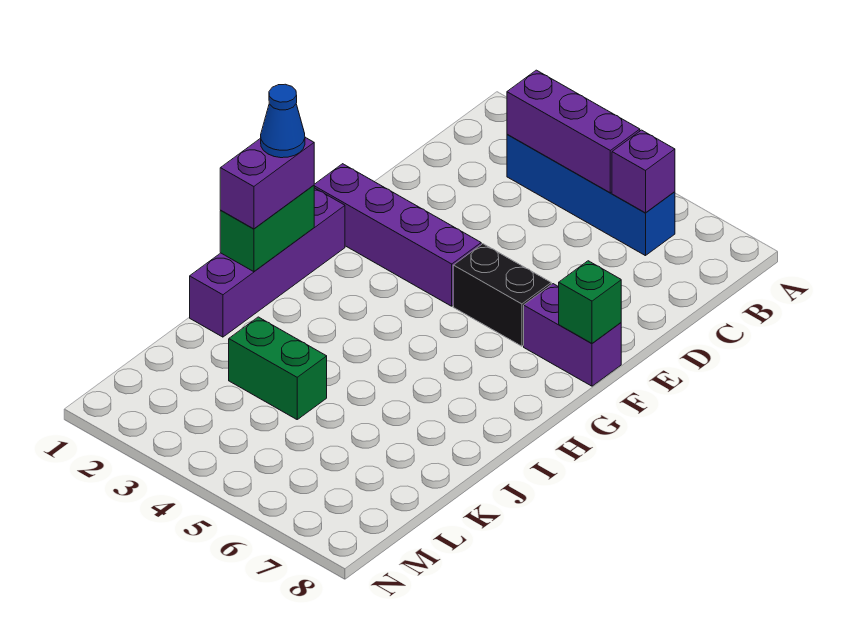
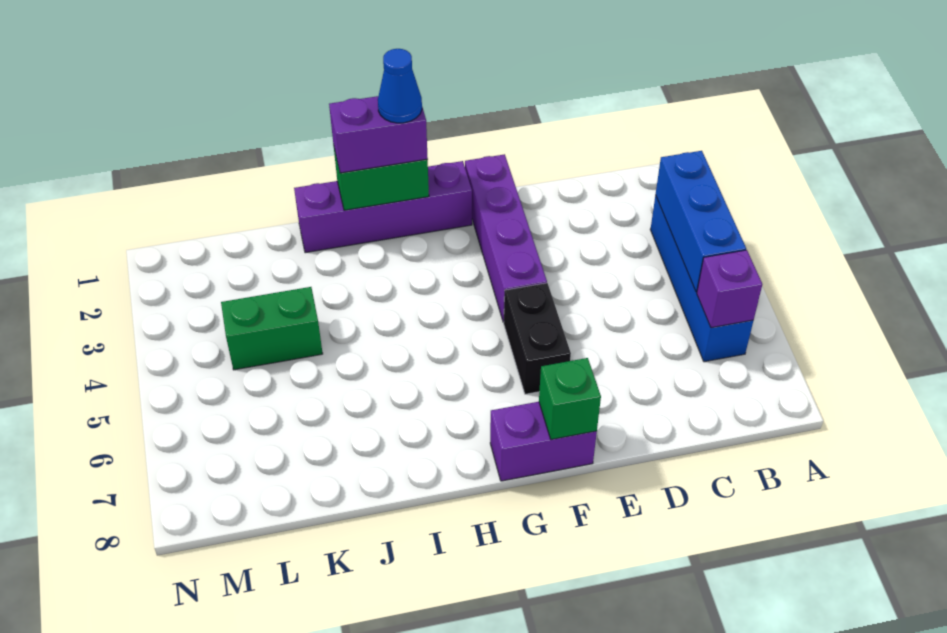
purple 1x3 brick [507,70,640,193] -> blue 1x3 brick [656,151,746,292]
purple 1x2 brick [524,284,621,386] -> purple 1x2 brick turned to [490,402,597,481]
green 1x2 brick [229,317,327,419] -> green 1x2 brick turned to [221,287,323,370]

